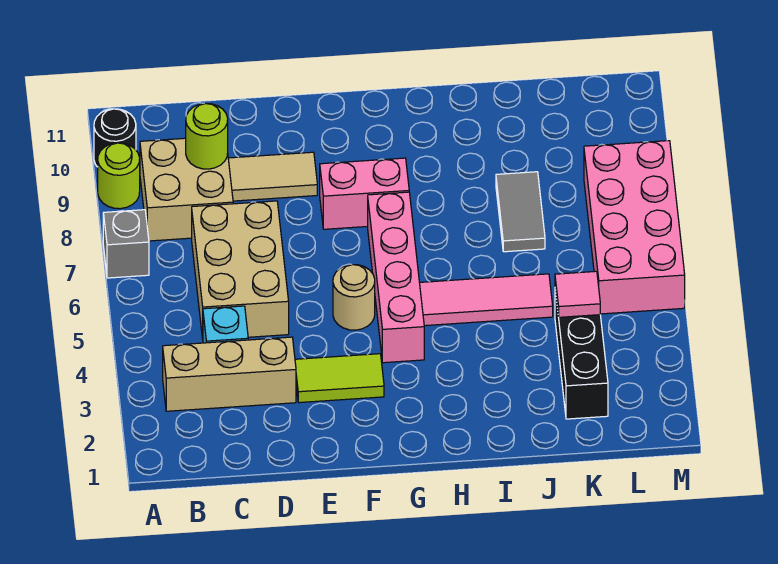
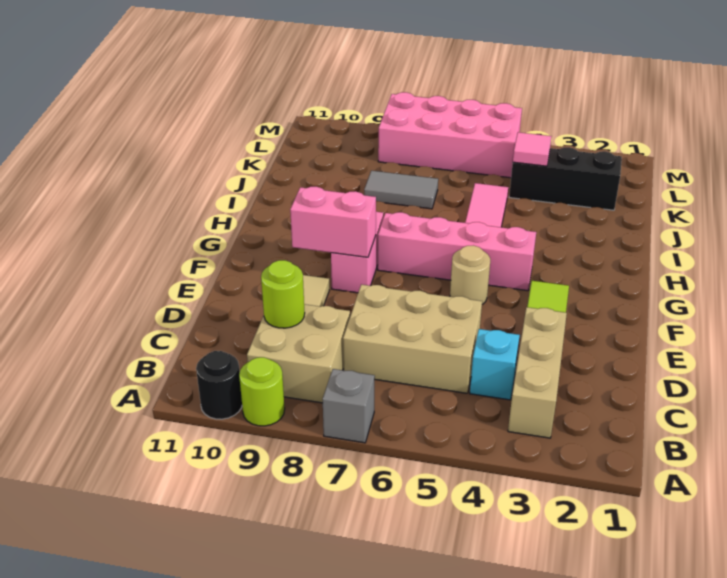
none -> pink 1x2 brick [290,187,376,257]

